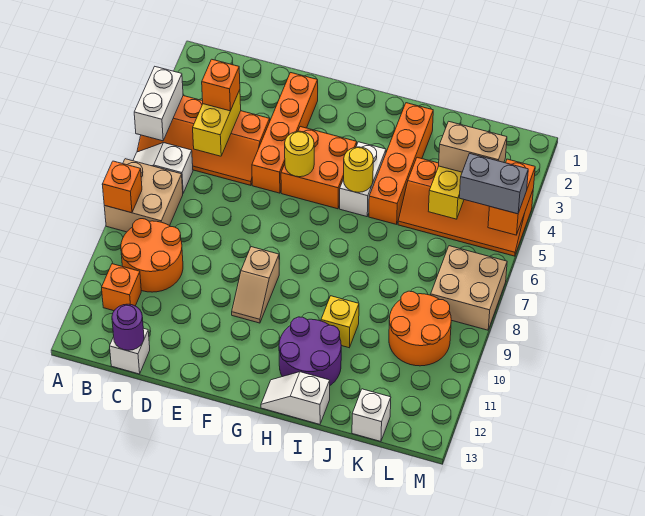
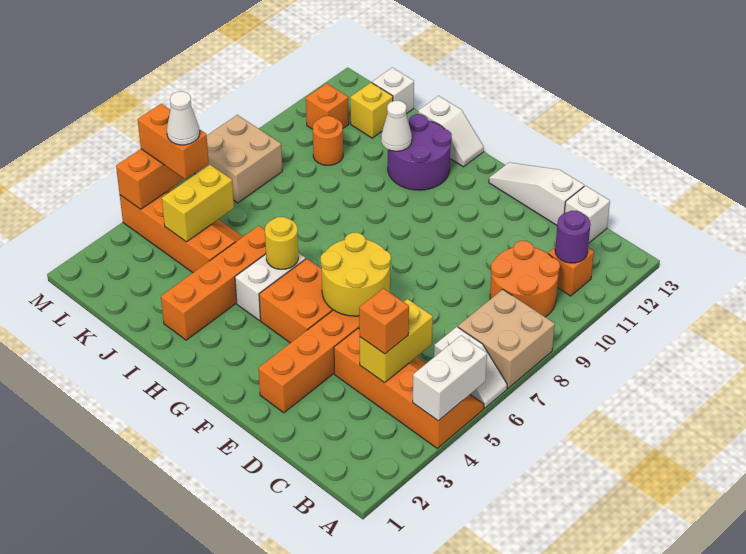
orange 1x1 brick [102,161,142,213] -> orange 1x1 brick moved to [306,83,349,129]
purple 1x1 round brick [112,304,144,350] -> purple 1x1 round brick moved to [555,211,590,263]
none -> white 1x3 slope [489,162,584,225]
yellow 1x1 round brick [285,131,314,177] -> yellow 2x2 round brick [321,233,391,316]
tan 1x2 slope [232,247,279,323] -> none
yellow 1x1 brick [321,296,359,348] -> yellow 1x1 brick moved to [350,83,393,138]
none -> white 1x1 cone [381,101,412,151]
tan 1x2 brick [439,121,507,172] -> none
orange 2x2 round brick [389,291,451,366] -> orange 1x1 round brick [313,116,343,165]
grey 1x2 brick [459,154,528,214] -> orange 1x2 brick [138,104,209,179]
none -> white 1x1 cone [167,91,200,145]

